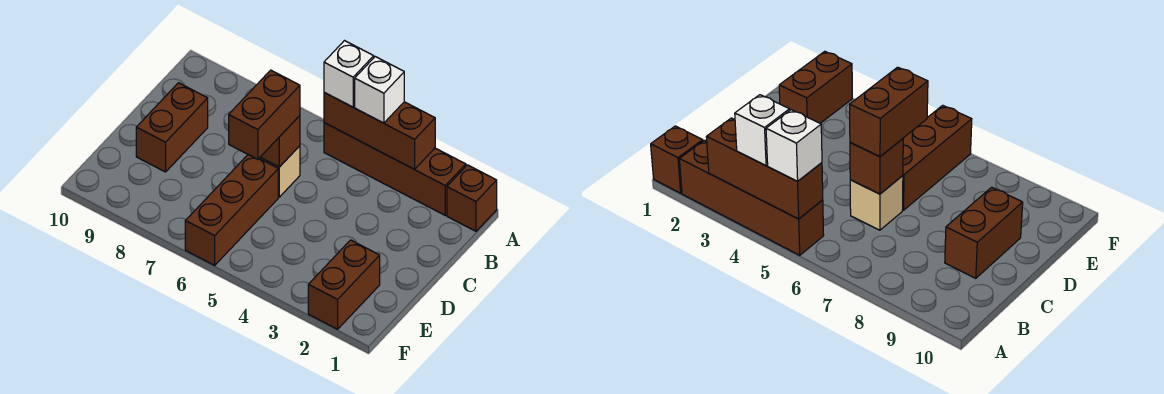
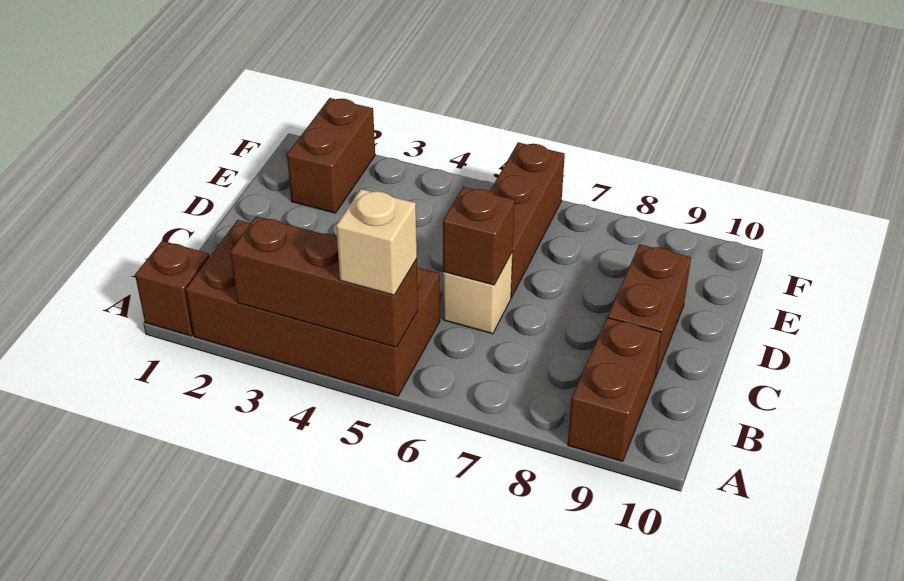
brown 1x4 brick [324,123,466,215] -> brown 2x4 brick [186,220,440,396]
white 1x1 brick [355,57,404,123] -> none
white 1x1 brick [324,41,374,107] -> tan 1x1 brick [336,189,417,295]
brown 1x2 brick [229,70,300,159] -> brown 1x2 brick moved to [568,318,661,461]

